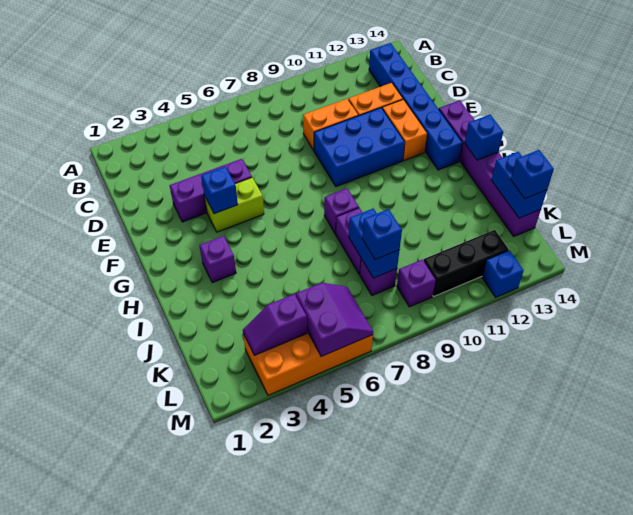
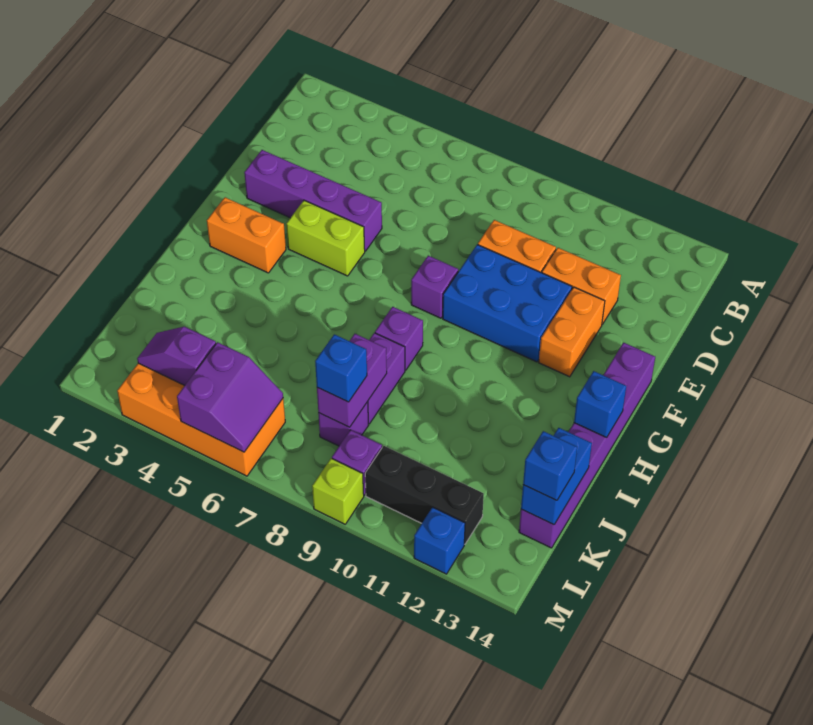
blue 1x6 brick [369,43,463,170] -> none
purple 1x3 brick [170,159,252,222] -> purple 1x4 brick [244,150,382,251]
blue 1x1 brick [201,167,238,214] -> none
none -> orange 1x2 brick [207,197,286,273]
purple 1x1 brick [199,236,236,283] -> purple 1x1 brick moved to [411,256,458,318]
blue 1x2 brick [349,209,399,278] -> purple 1x2 brick [317,334,387,427]
none -> lime 1x1 brick [312,458,364,524]

